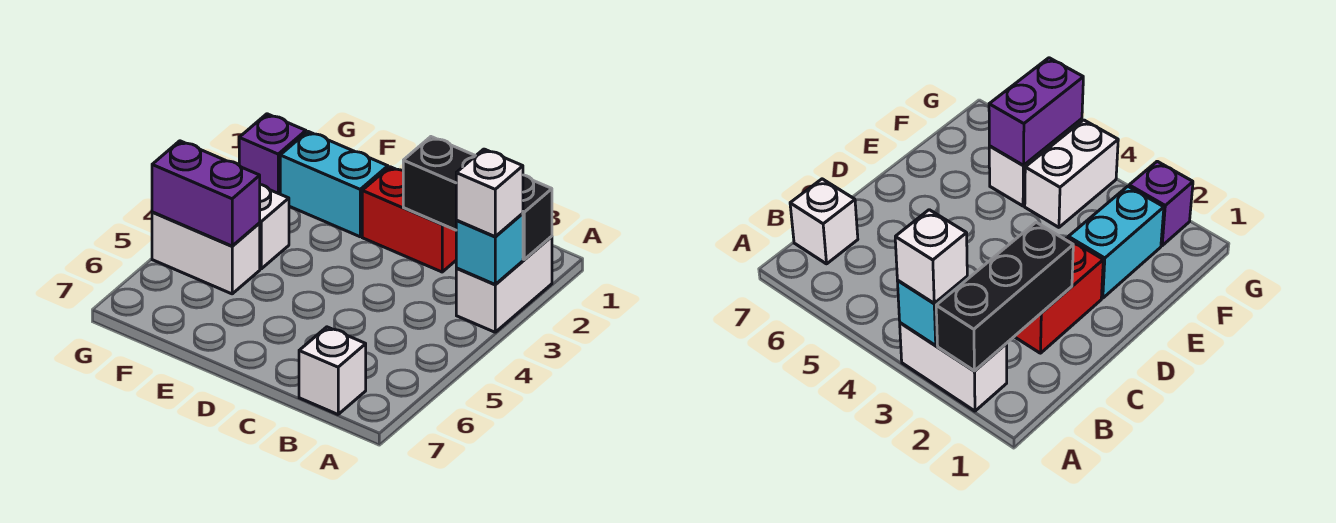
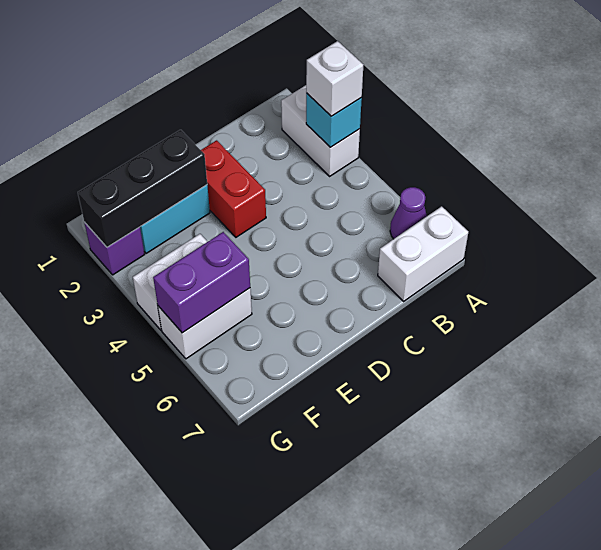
black 1x3 brick [403,137,552,260] -> black 1x3 brick moved to [78,130,207,247]
none -> purple 1x1 cone [390,187,427,239]
white 1x1 brick [299,327,366,414] -> white 1x2 brick [378,206,468,301]
red 1x2 brick [362,167,456,272] -> red 1x2 brick turned to [201,140,266,237]

